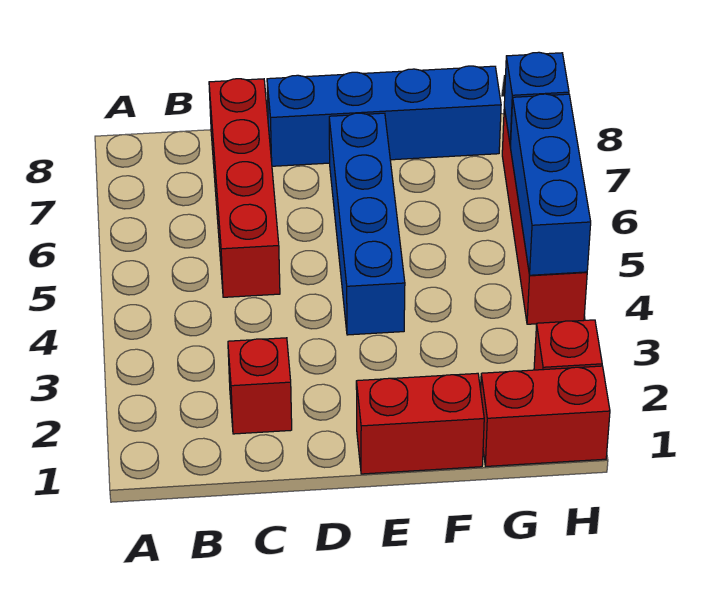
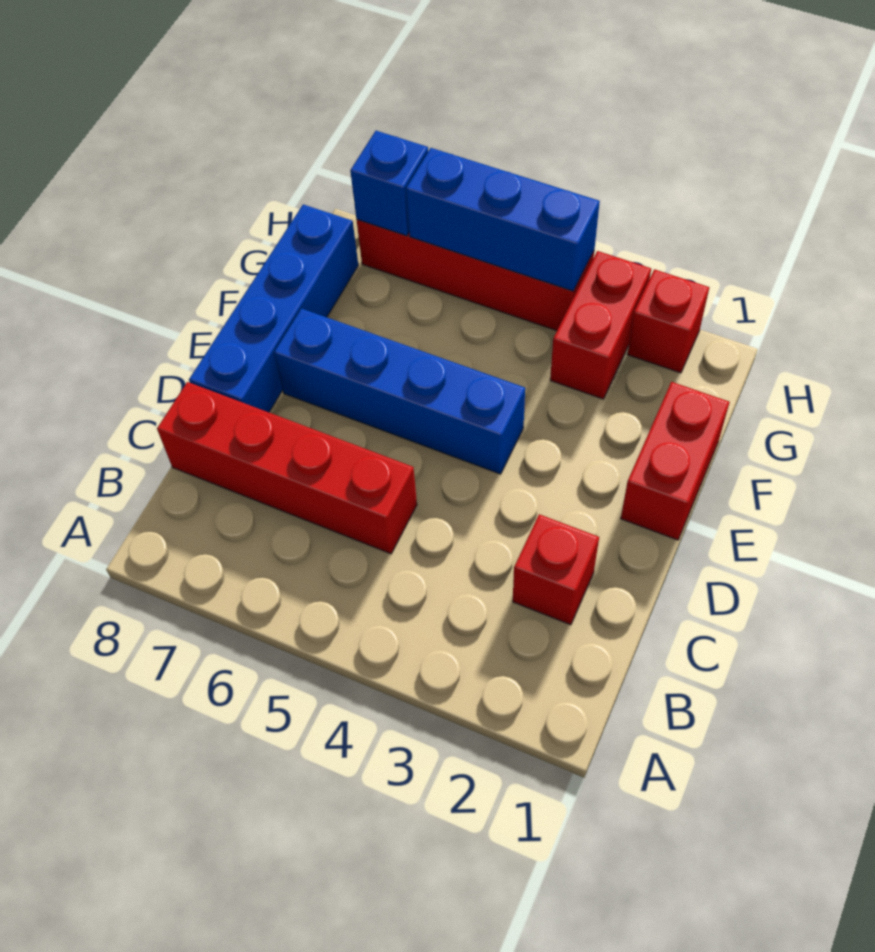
red 1x2 brick [481,366,610,466] -> red 1x2 brick moved to [550,251,651,399]

